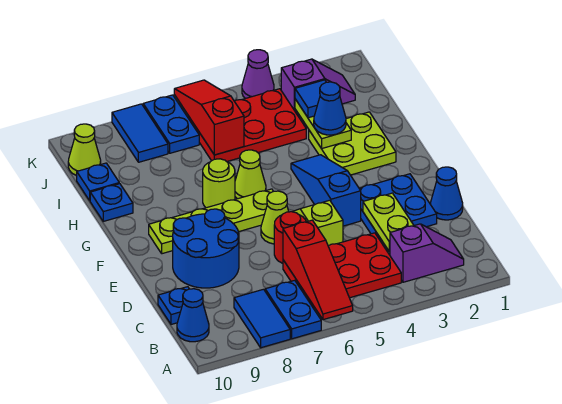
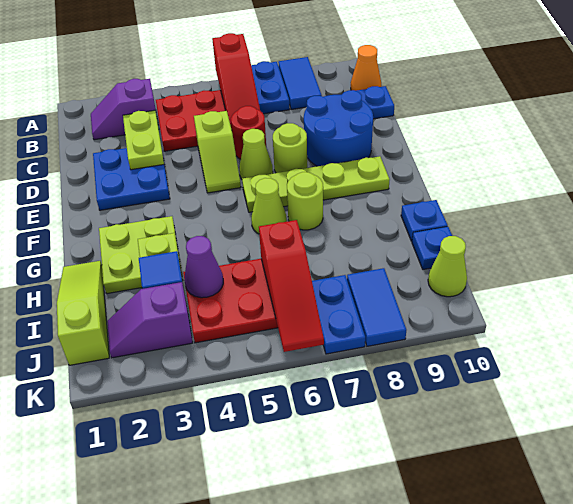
red 1x3 slope [283,220,353,320] -> red 1x3 slope turned to [212,33,260,130]
blue 1x1 cone [177,289,209,342] -> orange 1x1 cone [351,45,382,91]
blue 1x1 cone [430,167,463,220] -> none
blue 1x3 slope [291,155,361,226] -> none
none -> lime 1x1 round brick [273,123,307,173]
none -> lime 1x3 slope [57,261,109,365]
blue 1x1 cone [314,82,346,135] -> none
purple 1x1 cone [242,50,274,99] -> purple 1x1 cone moved to [184,236,223,298]

